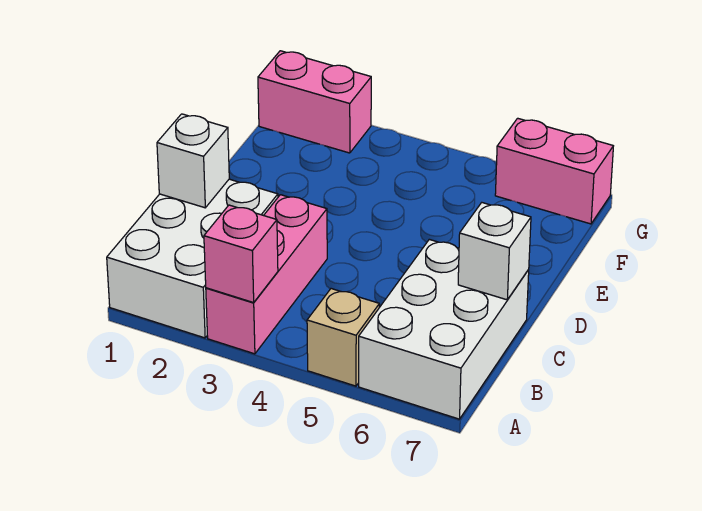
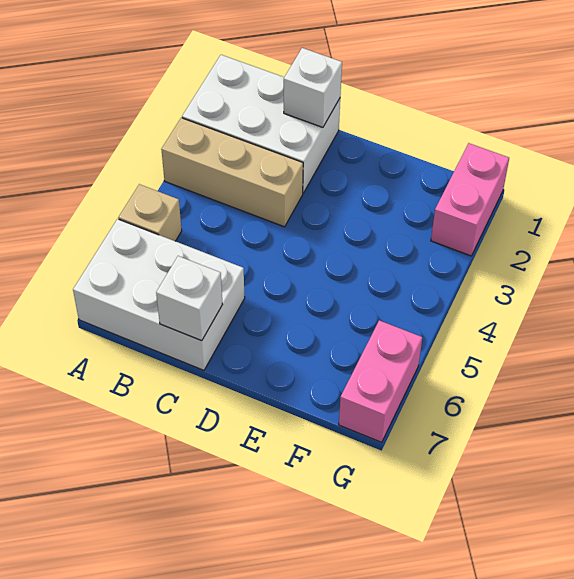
pink 1x3 brick [206,195,327,354] -> tan 1x3 brick [161,118,303,227]
pink 1x1 brick [204,205,278,303] -> none

